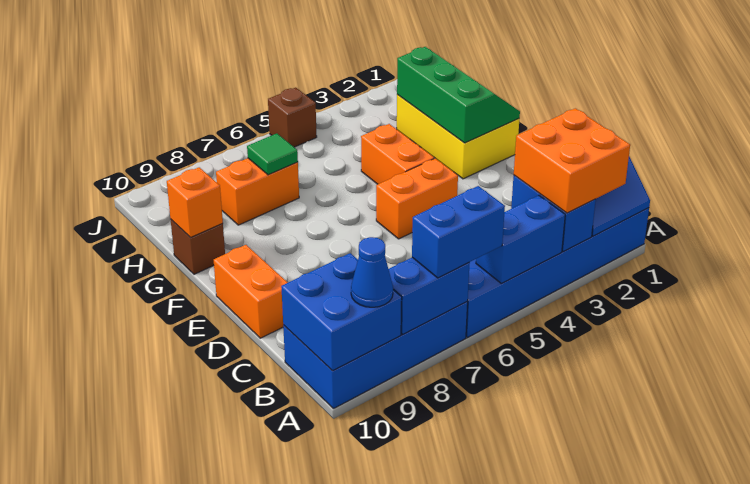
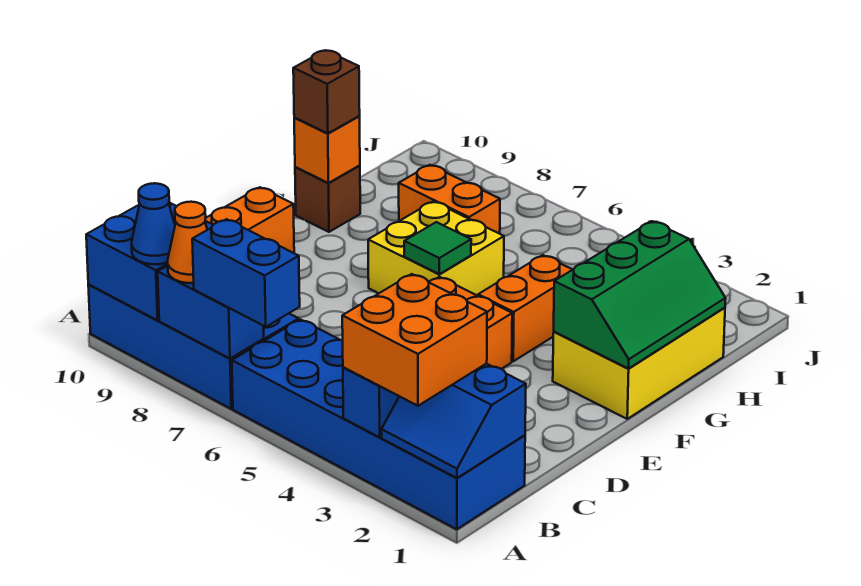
blue 1x2 brick [476,196,565,284] -> none
none -> orange 1x1 cone [168,202,207,283]
none -> yellow 2x2 brick [368,202,504,296]
green 1x1 tile [247,133,298,175] -> green 1x1 tile moved to [404,222,471,274]
brown 1x1 brick [268,88,317,147] -> brown 1x1 brick moved to [293,50,360,133]

